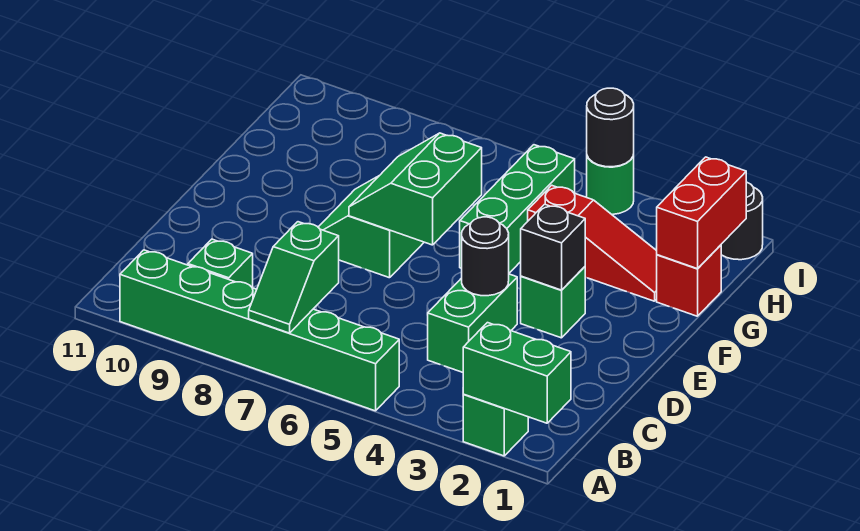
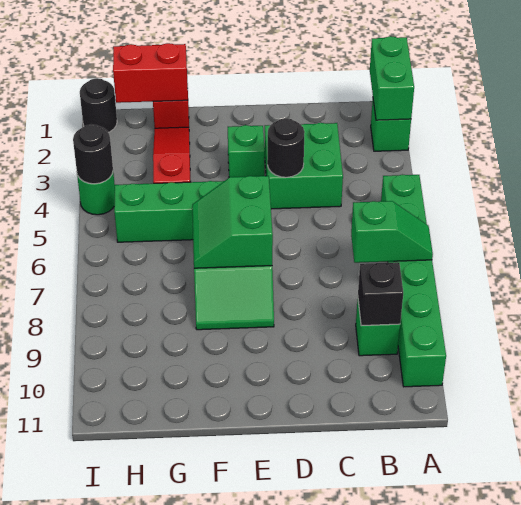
green 1x2 brick [428,274,517,372] -> green 2x2 brick [265,123,343,209]
black 1x1 brick [520,204,585,290] -> black 1x1 brick moved to [358,262,403,326]
green 2x2 slope [349,133,482,245] -> green 2x2 slope turned to [192,176,273,268]

